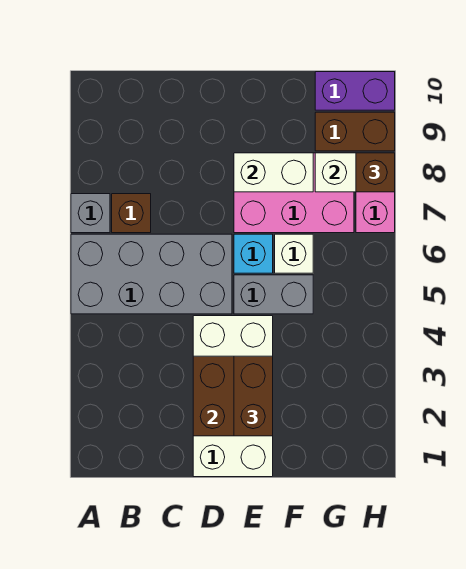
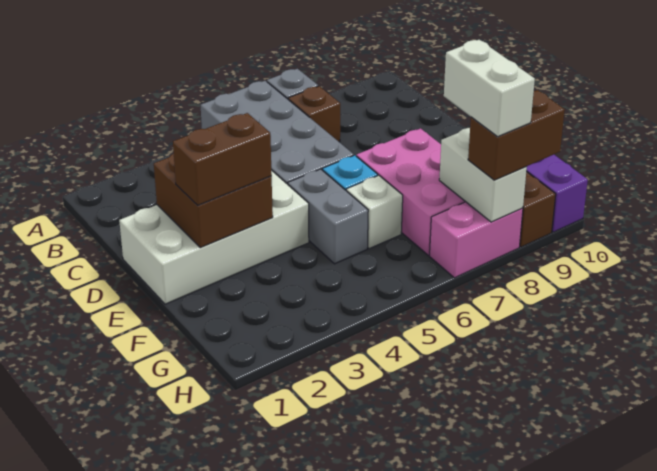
white 1x2 brick [234,153,313,192] -> white 1x2 brick moved to [444,40,535,137]
brown 1x1 brick [356,153,395,192] -> brown 1x2 brick [468,90,565,180]

